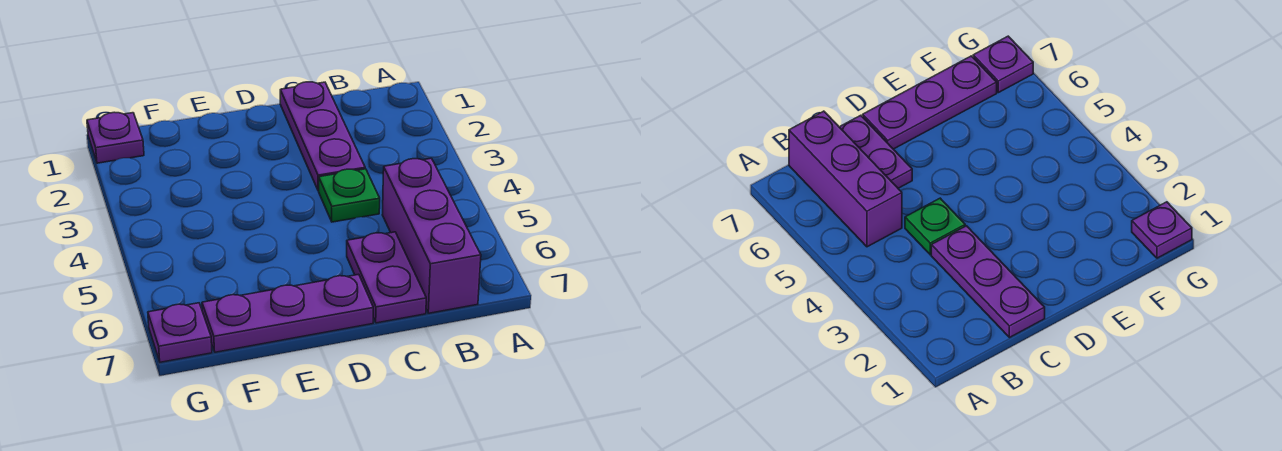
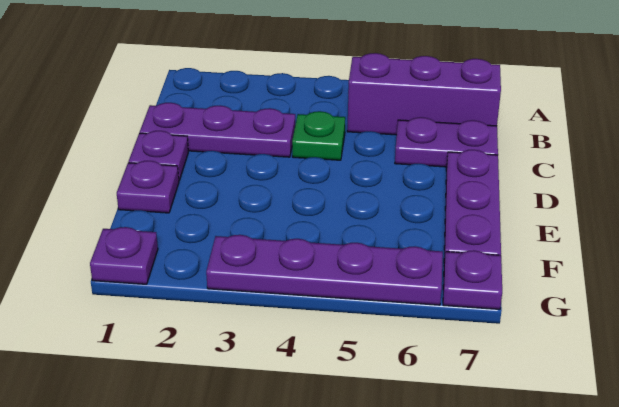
none -> purple 1x1 plate [129,131,188,180]
none -> purple 1x1 plate [117,161,179,213]
none -> purple 1x4 plate [206,235,443,305]

